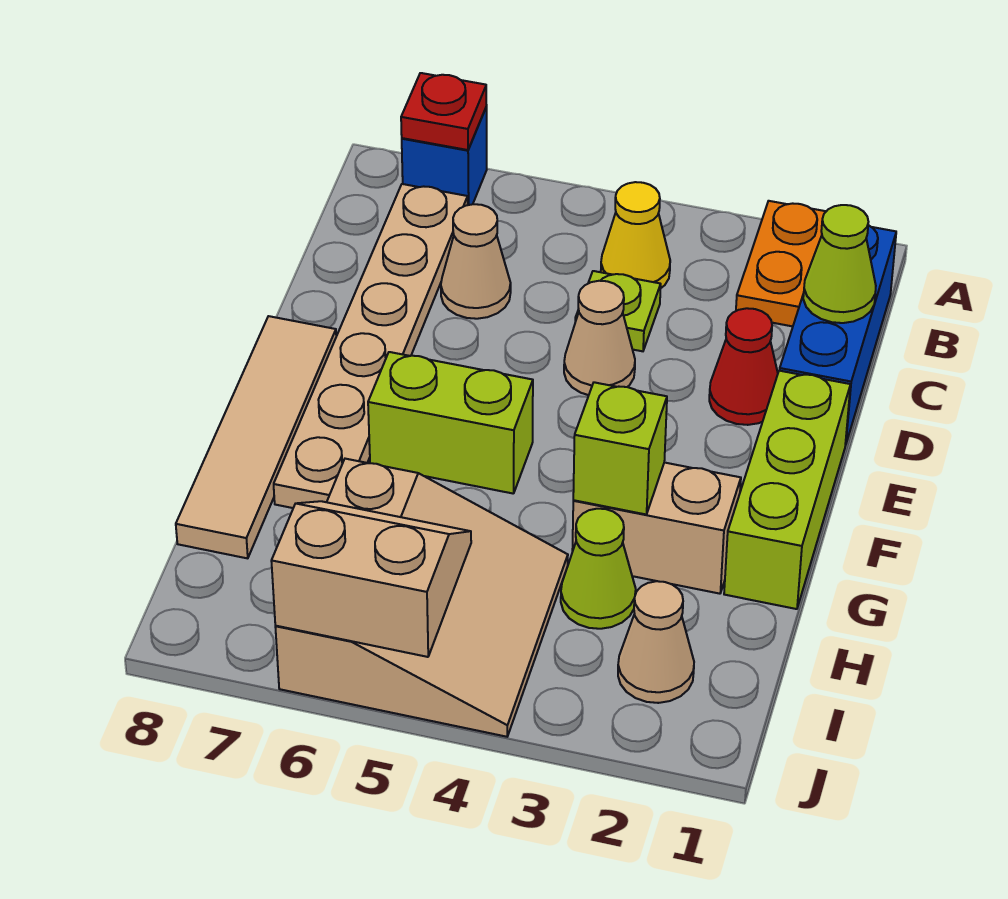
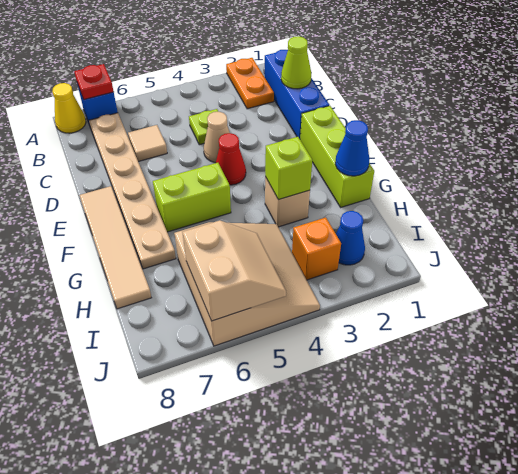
yellow 1x1 cone [601,182,670,288] -> yellow 1x1 cone moved to [52,83,86,133]
tan 1x1 cone [441,204,511,319] -> tan 1x1 tile [128,125,167,162]
red 1x1 cone [709,308,778,425] -> red 1x1 cone moved to [216,133,246,185]
none -> blue 1x1 cone [335,120,369,176]
tan 1x2 brick [572,463,741,594] -> tan 1x1 brick [265,177,310,227]
lime 1x1 cone [561,509,636,629] -> none
tan 1x1 cone [618,581,694,703] -> blue 1x1 cone [336,211,365,265]
none -> orange 1x1 brick [292,217,341,280]
tan 2x2 slope [271,501,471,657] -> tan 2x2 slope turned to [182,220,286,321]

